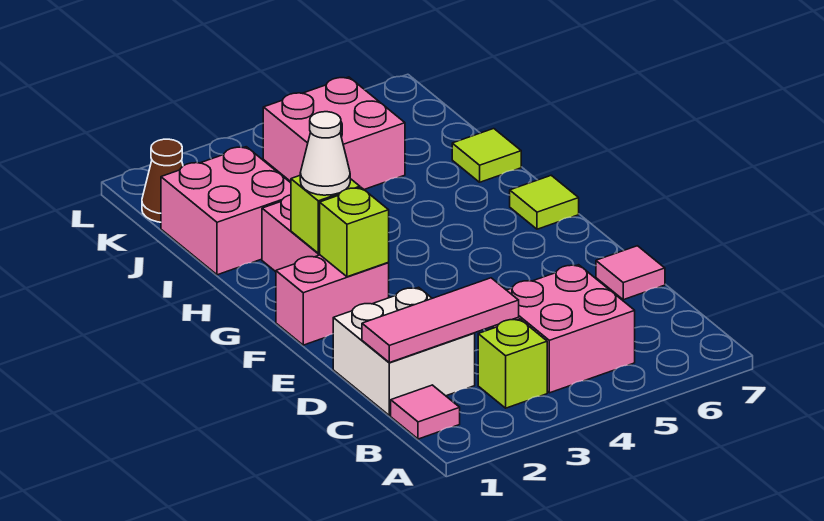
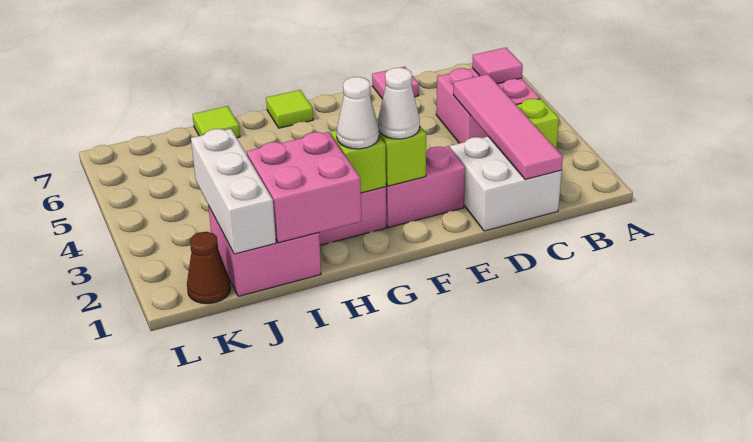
pink 1x1 tile [391,385,460,439] -> pink 1x1 tile moved to [472,48,523,84]
pink 1x3 tile [362,278,519,363] -> pink 1x4 tile [453,74,563,179]
pink 1x2 brick [276,255,389,345] -> pink 1x2 brick turned to [386,146,465,228]
none -> white 1x1 cone [378,68,420,139]
none -> white 1x3 brick [191,129,276,254]
pink 2x2 brick [263,77,405,189] -> pink 2x2 brick moved to [247,132,361,243]

